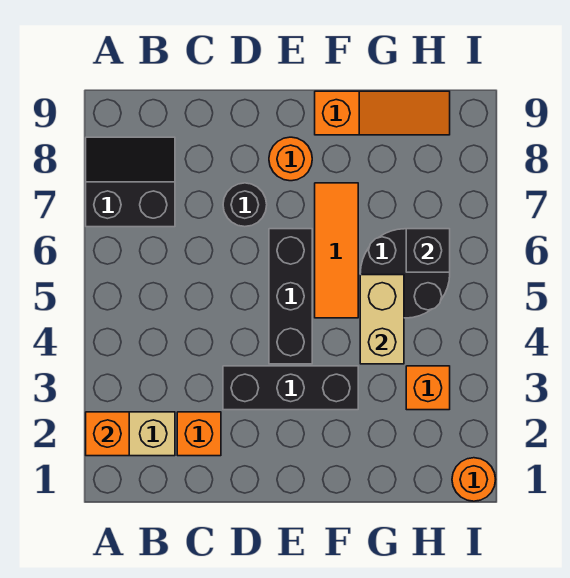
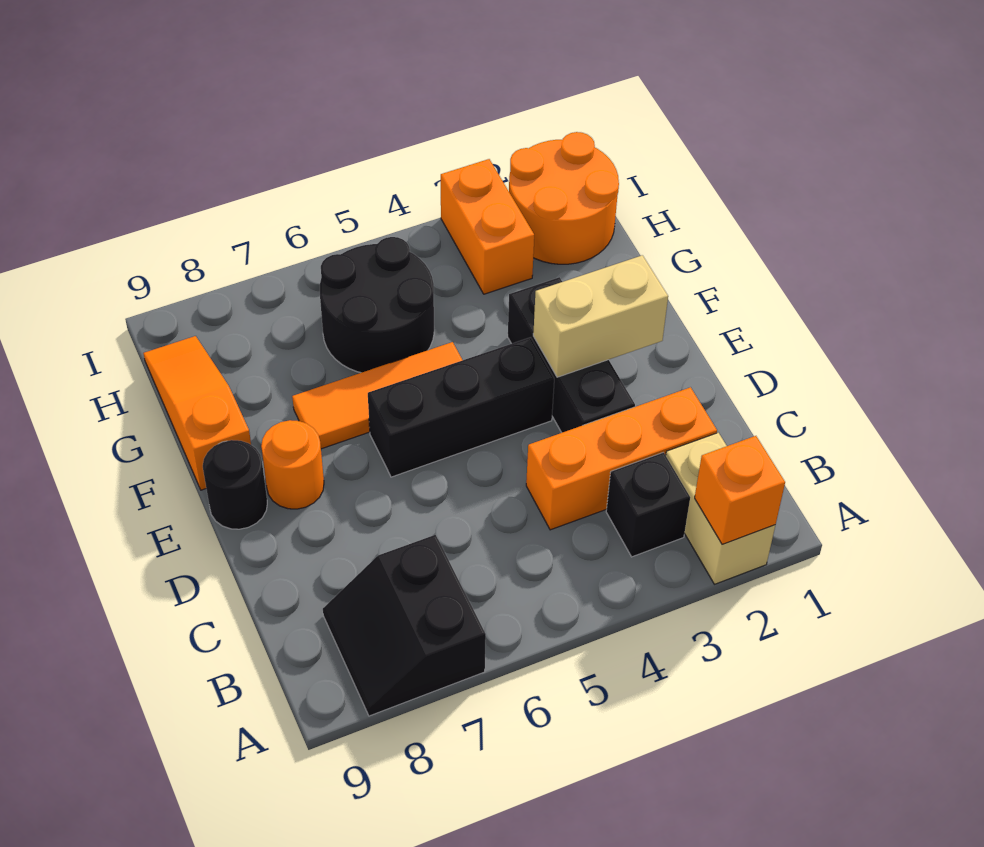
orange 1x1 brick [177,412,221,456] -> orange 1x3 brick [526,387,717,530]
black 1x1 round brick [223,183,267,227] -> black 1x1 round brick moved to [203,440,267,529]
tan 1x2 brick [360,275,404,364] -> tan 1x2 brick moved to [533,255,668,377]
orange 1x1 brick [406,366,450,410] -> orange 1x2 brick [441,159,534,294]
black 1x1 brick [406,229,450,272] -> black 1x1 brick moved to [606,452,690,557]
orange 1x1 round brick [452,458,496,501] -> orange 2x2 round brick [509,132,619,264]

